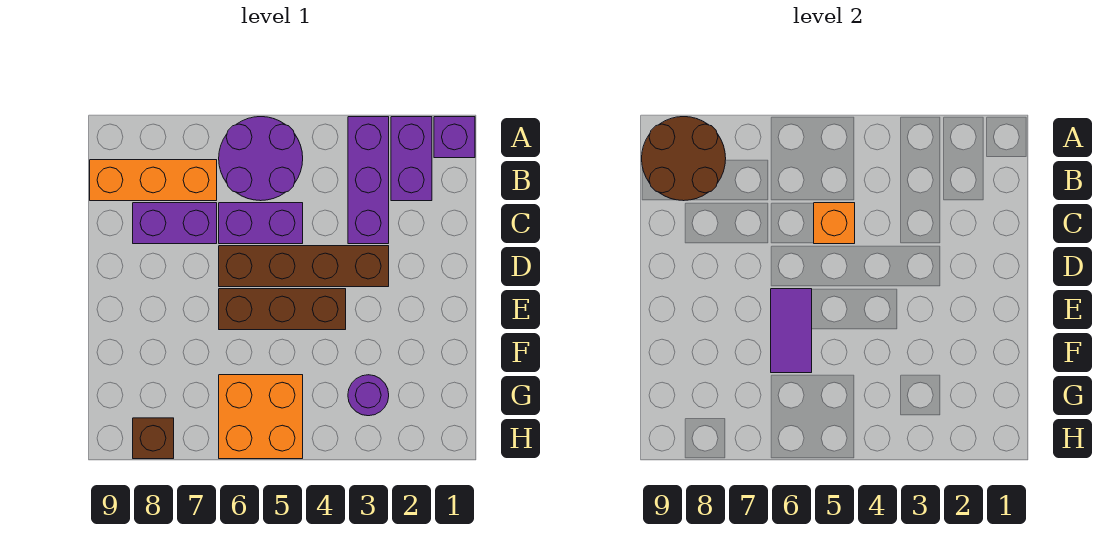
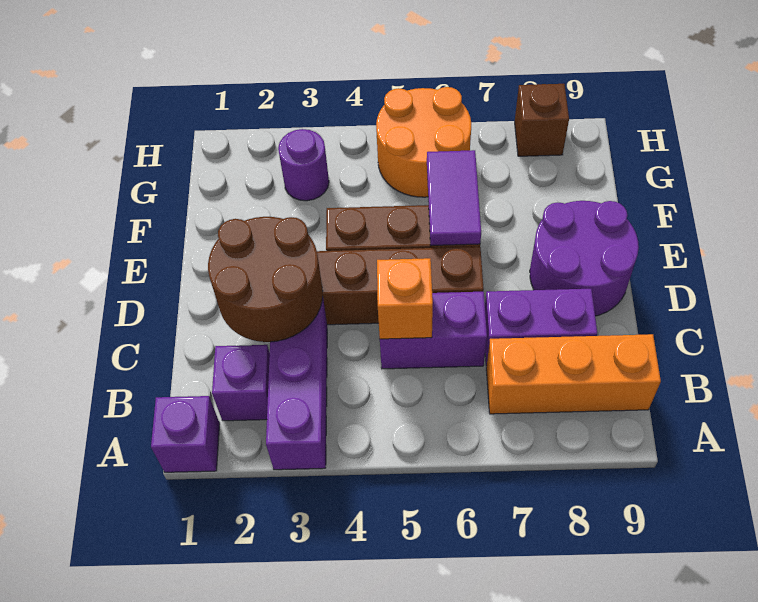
purple 1x2 brick [391,117,432,201] -> purple 1x1 brick [212,344,270,421]
purple 2x2 round brick [219,117,303,201] -> purple 2x2 round brick moved to [530,201,639,316]
brown 2x2 round brick [642,117,726,201] -> brown 2x2 round brick moved to [208,217,323,342]
orange 2x2 brick [219,375,303,459] -> orange 2x2 round brick [376,87,471,197]

